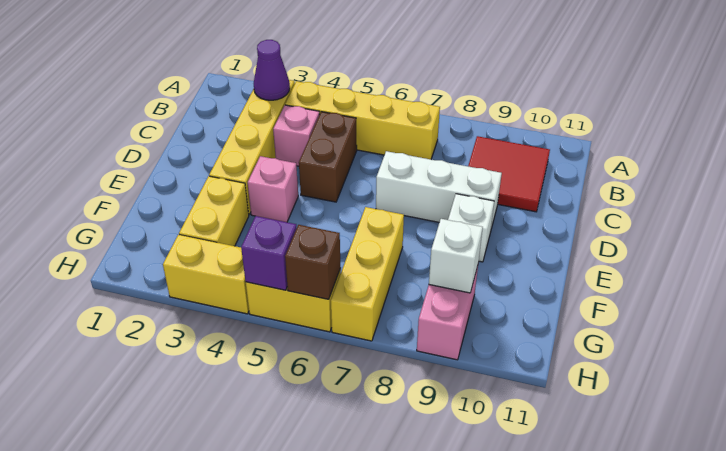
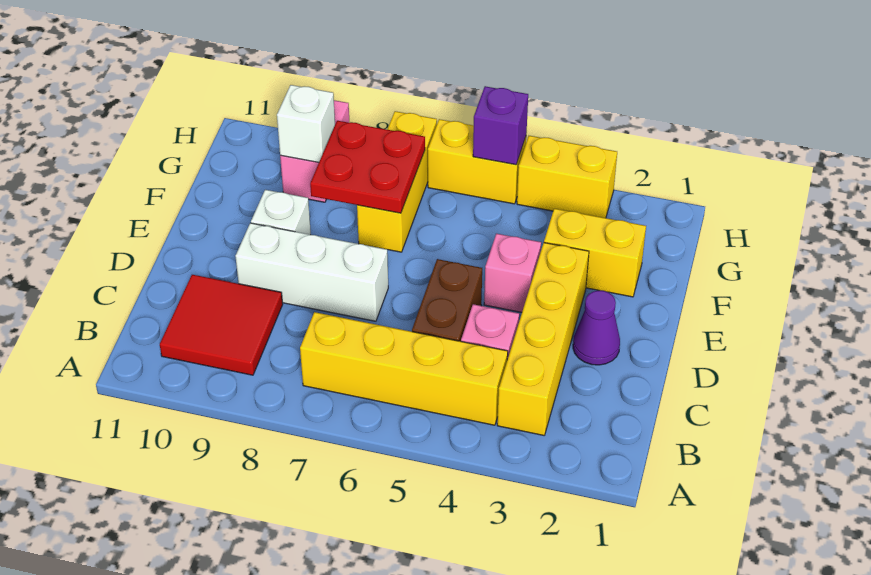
purple 1x1 cone [254,40,290,100] -> purple 1x1 cone moved to [573,290,620,365]
yellow 1x2 brick [179,176,249,246] -> yellow 1x2 brick turned to [544,209,646,297]
none -> red 2x2 plate [310,121,425,213]
brown 1x1 brick [285,225,341,299] -> none

